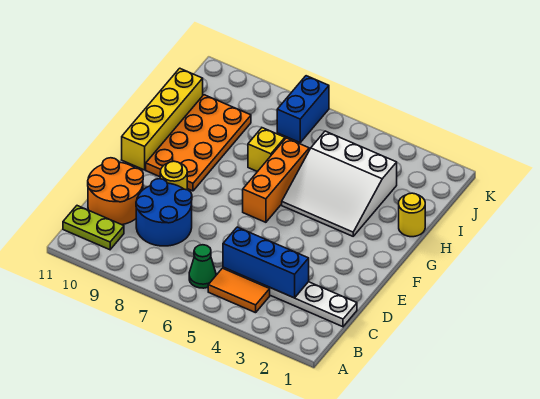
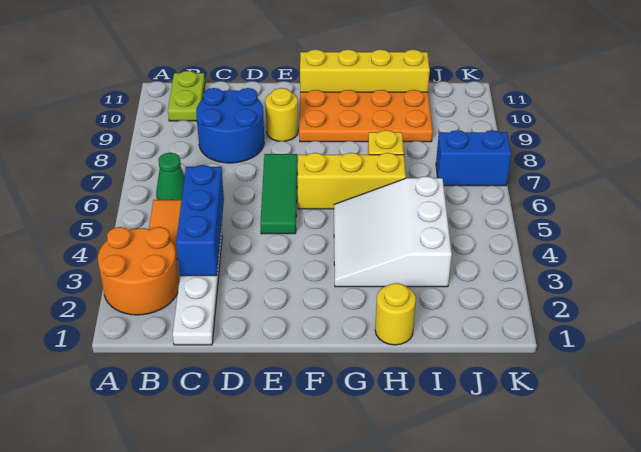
orange 2x2 round brick [88,158,143,225] -> orange 2x2 round brick moved to [98,227,179,315]
none -> green 1x3 tile [260,154,297,234]
orange 1x3 brick [243,138,309,222] -> yellow 1x3 brick [297,153,406,209]

